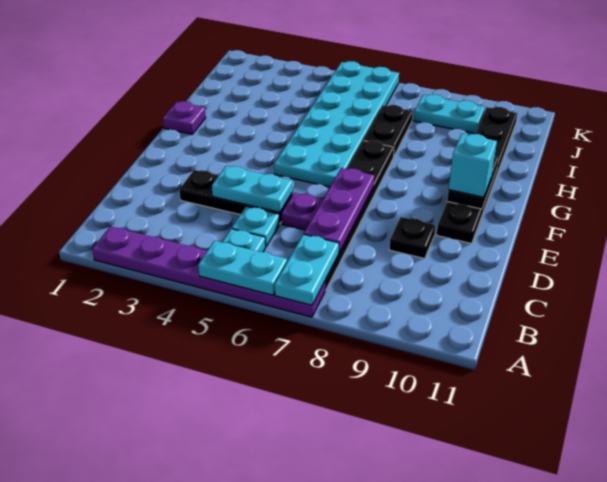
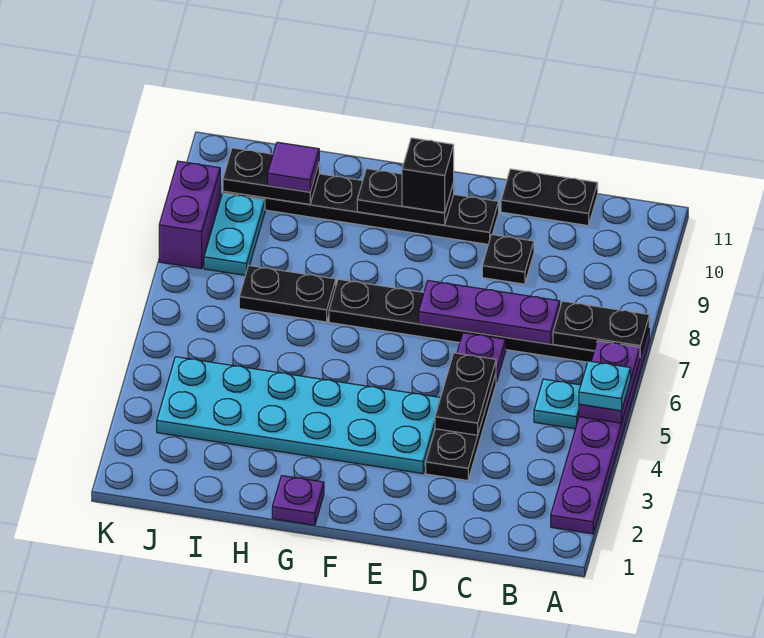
cyan 1x2 plate [198,241,287,295] -> purple 1x2 plate [579,341,640,423]
cyan 1x2 plate [275,234,339,305] -> black 1x2 plate [553,301,649,357]
cyan 1x1 plate [232,206,279,247] -> cyan 1x1 plate moved to [579,361,631,411]
none -> black 1x2 plate [501,169,598,226]
cyan 1x2 plate [212,166,293,212] -> black 1x2 plate [435,353,496,435]
cyan 2x6 plate [274,61,399,187] -> cyan 2x6 plate moved to [157,357,440,474]
cyan 1x1 brick [449,134,497,197] -> black 1x1 brick [402,138,454,213]
none -> black 1x2 plate [223,148,319,204]
none -> purple 1x1 tile [268,142,319,192]
none -> purple 1x2 brick [159,161,220,269]

